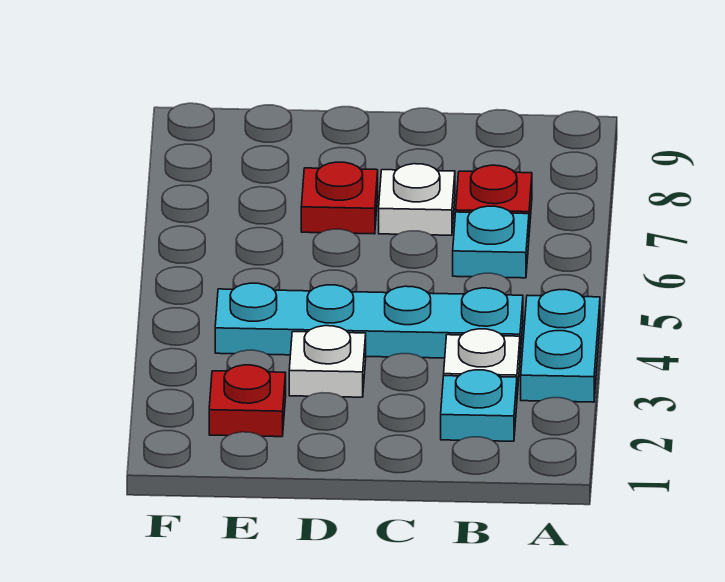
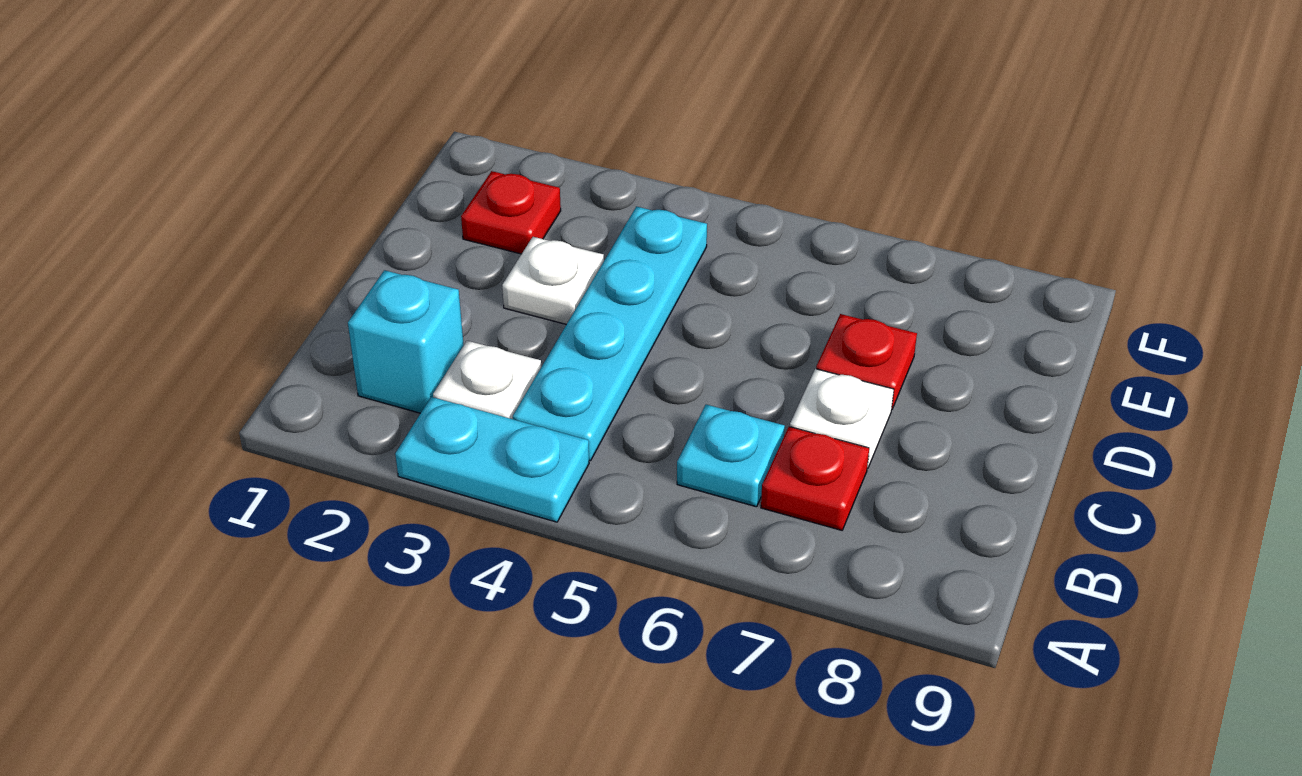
cyan 1x1 plate [441,370,517,441] -> cyan 1x1 brick [348,270,464,413]

